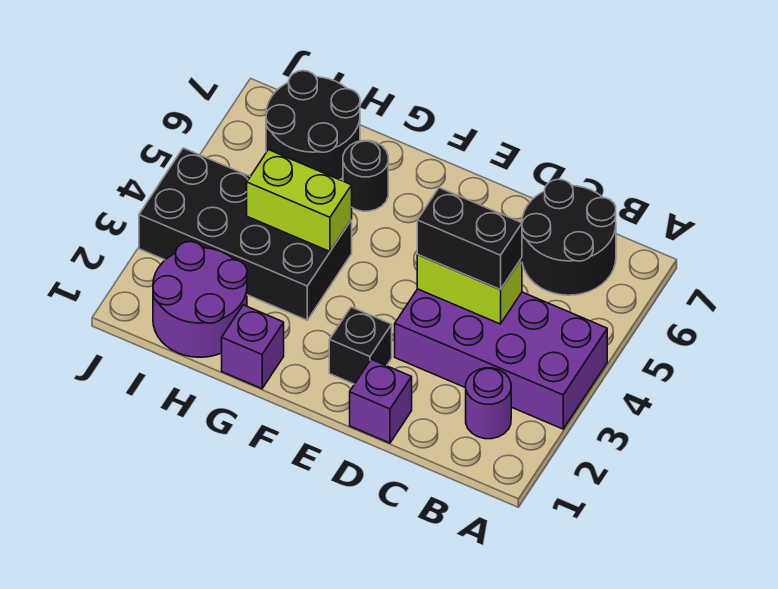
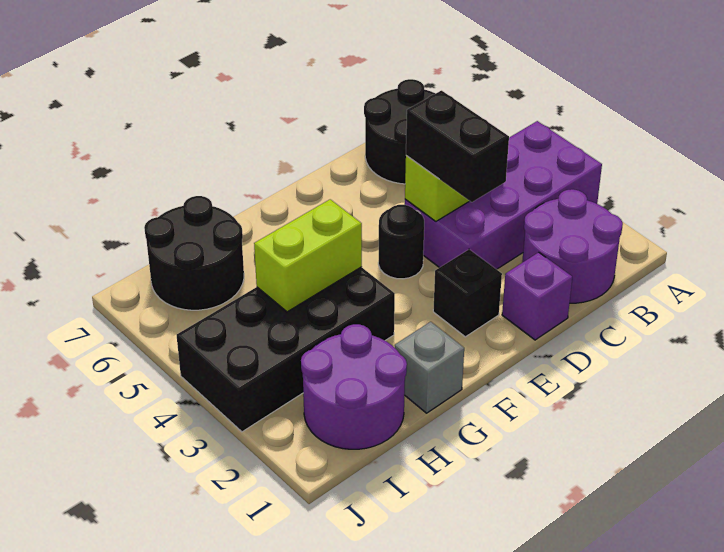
purple 1x1 round brick [466,368,511,439] -> purple 2x2 round brick [522,189,623,303]
black 1x2 brick [417,188,522,290] -> black 1x2 brick turned to [406,91,509,202]
purple 1x1 brick [222,305,284,389] -> grey 1x1 brick [395,322,464,413]
black 1x1 round brick [343,141,388,211] -> black 1x1 round brick moved to [378,205,424,279]

